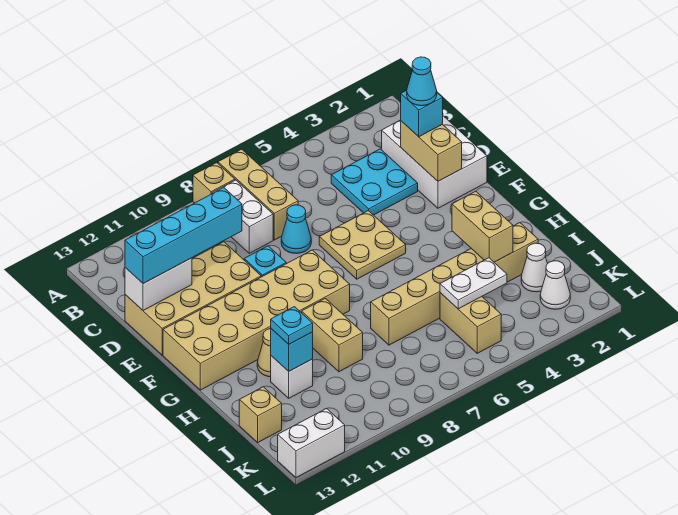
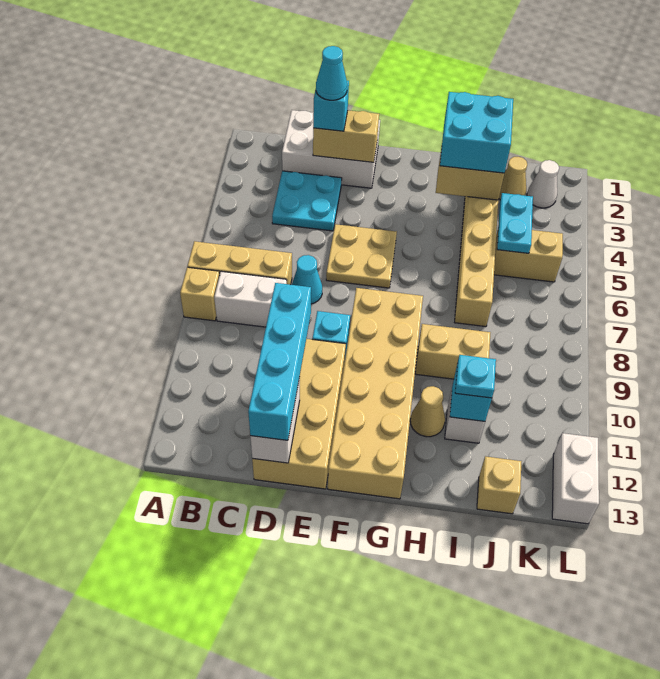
none -> cyan 2x2 brick [440,92,513,173]
white 1x1 cone [521,243,547,292] -> tan 1x1 cone [499,157,527,199]
white 1x2 plate [440,258,507,309] -> cyan 1x2 plate [497,193,533,253]

